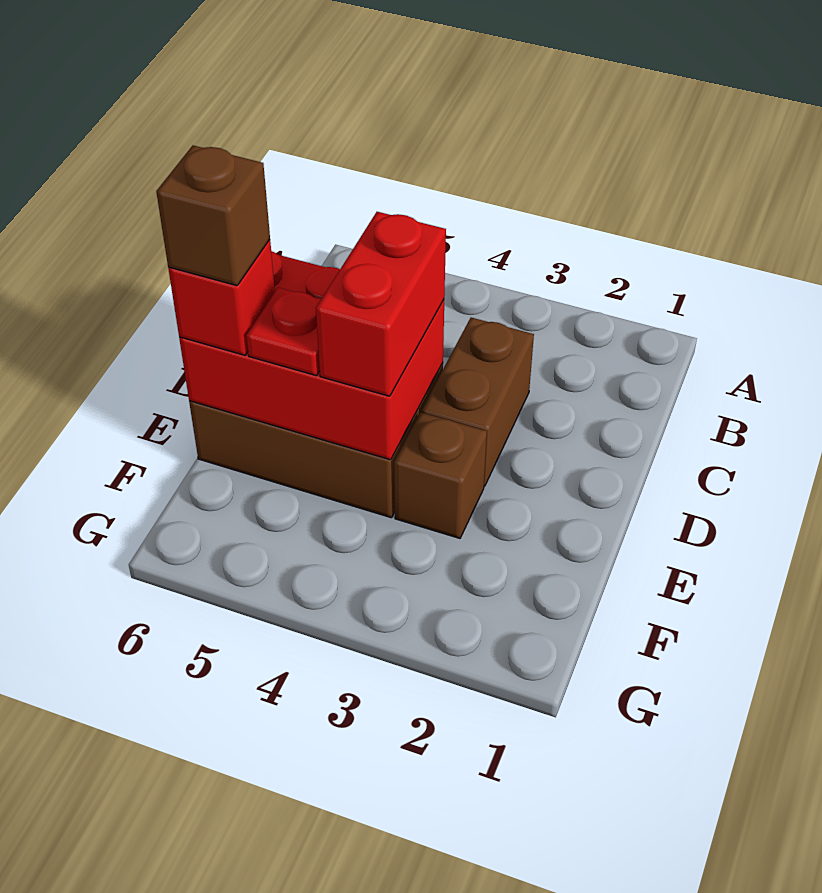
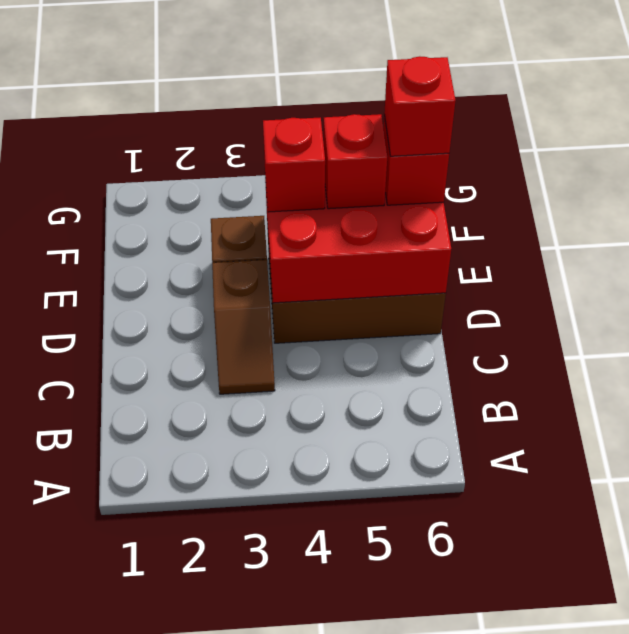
brown 1x2 brick [422,318,534,486] -> brown 1x2 slope [212,260,275,394]
red 1x2 brick [316,212,446,396] -> red 1x1 brick [263,118,325,212]
red 1x1 plate [246,288,321,376] -> red 1x1 brick [323,114,387,209]
brown 1x1 brick [156,145,270,286] -> red 1x1 brick [384,56,455,156]

